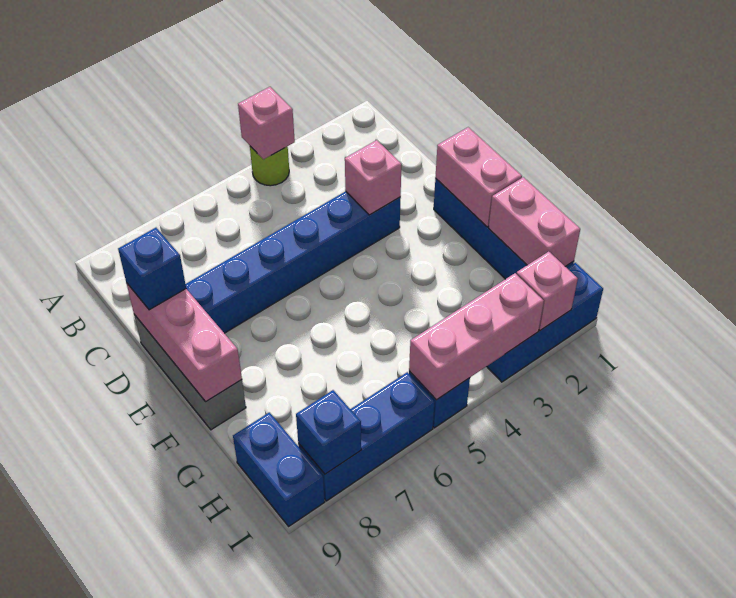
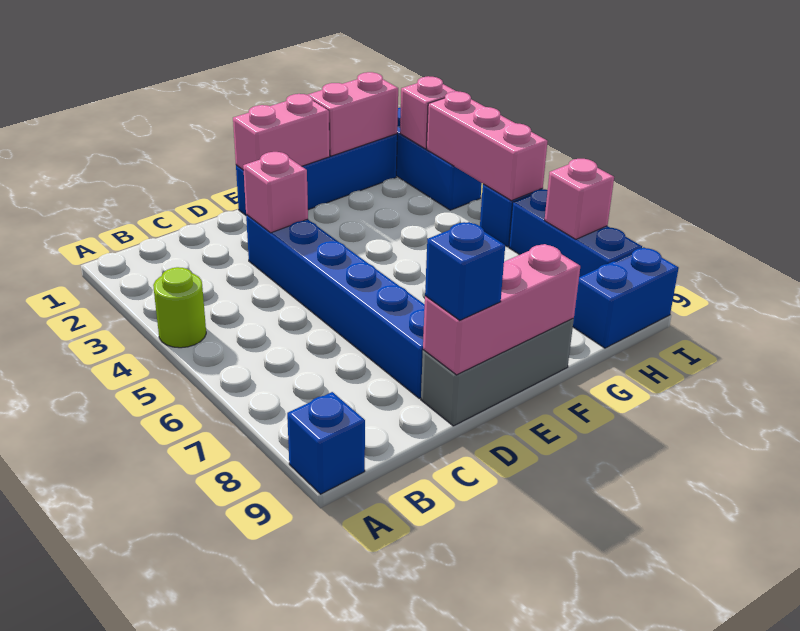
pink 1x1 brick [238,87,295,159] -> pink 1x1 brick moved to [545,159,614,239]
blue 1x1 brick [296,390,361,474] -> blue 1x1 brick moved to [287,392,365,494]

